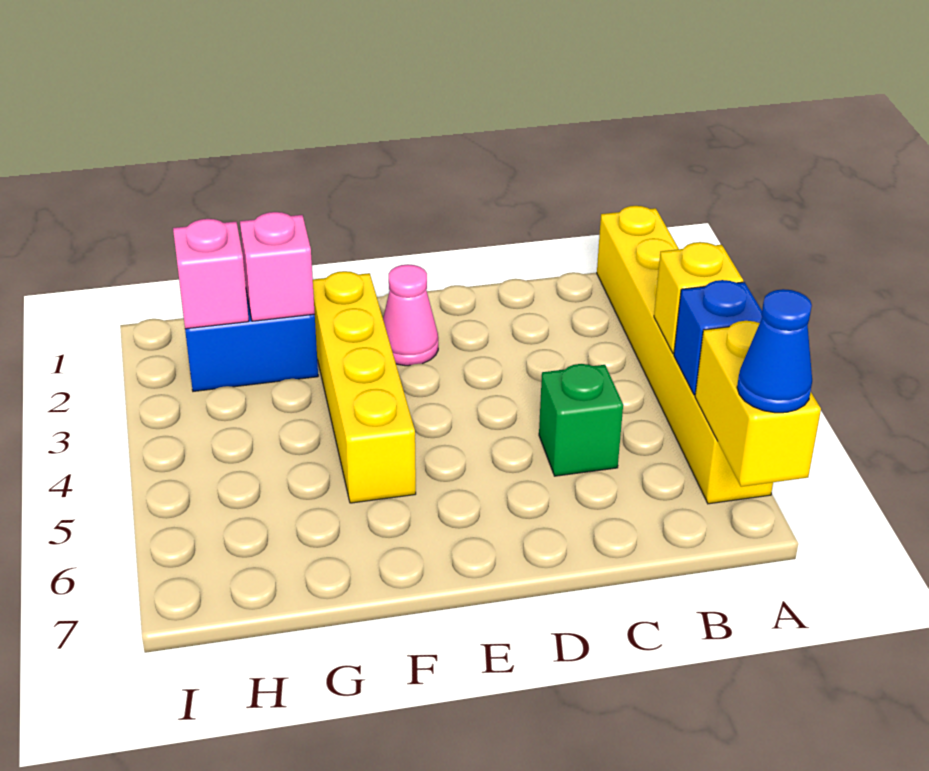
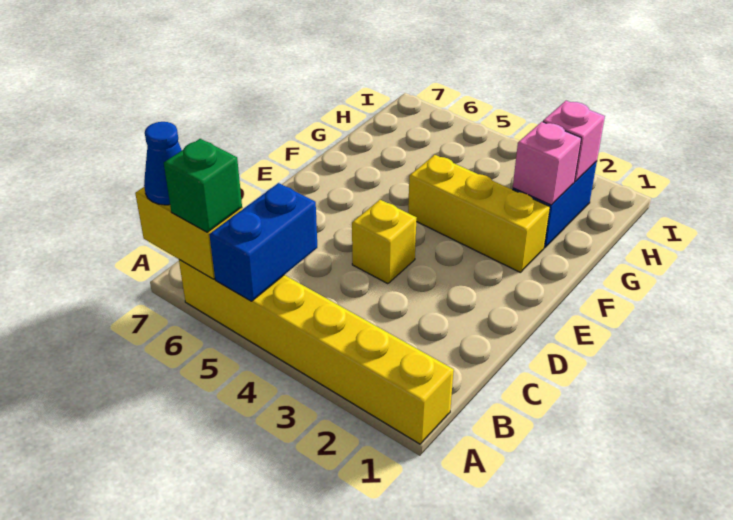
yellow 1x1 brick [654,242,743,354] -> yellow 1x1 brick moved to [352,200,416,284]
blue 1x1 brick [674,280,762,395] -> blue 1x2 brick [209,183,317,301]
green 1x1 brick [539,364,623,476] -> green 1x1 brick moved to [164,139,242,232]
pink 1x1 cone [383,264,438,366] -> none
yellow 1x4 brick [313,271,416,503] -> yellow 1x3 brick [408,155,550,272]

